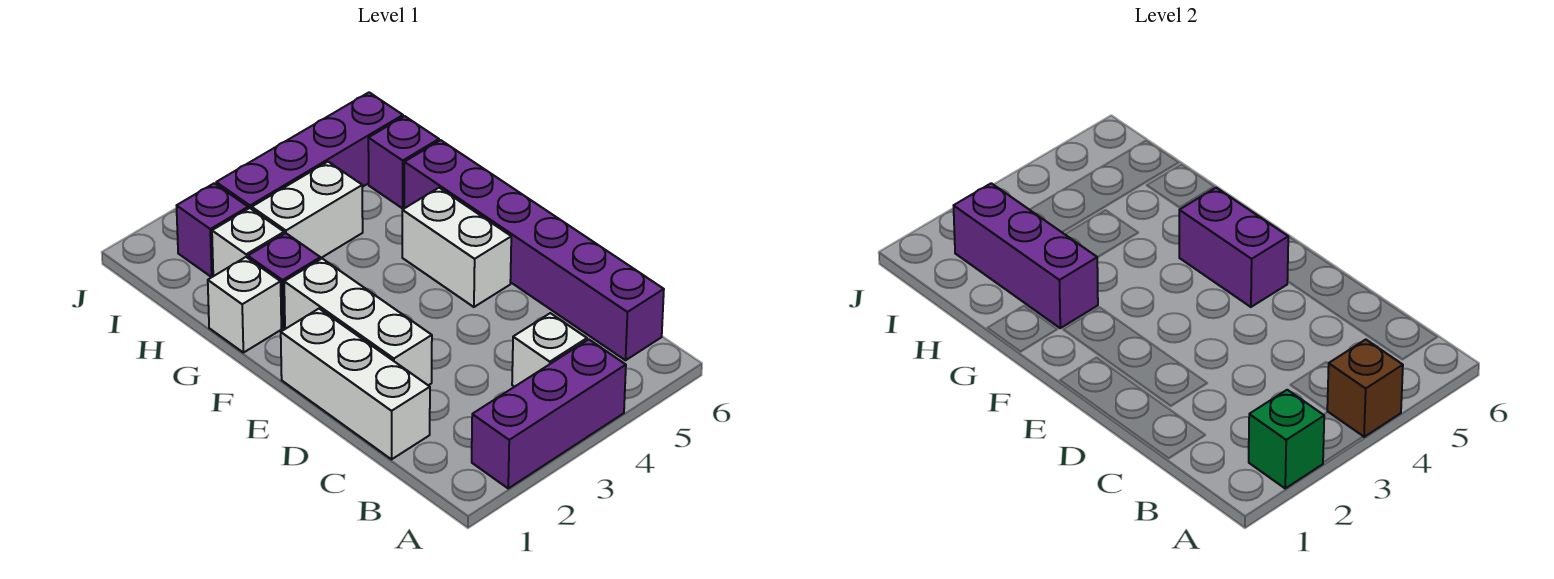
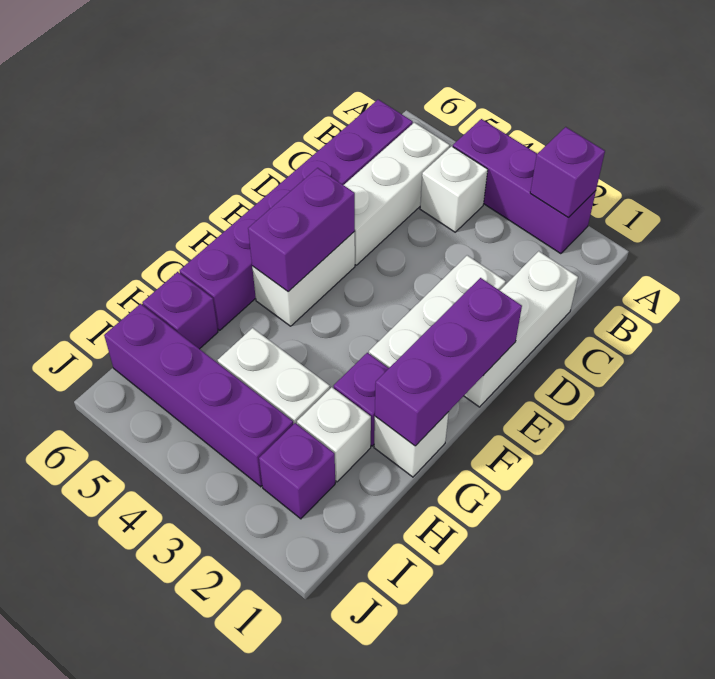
green 1x1 brick [1249,390,1324,488] -> purple 1x1 brick [530,127,605,217]
brown 1x1 brick [1327,340,1403,437] -> none
none -> white 1x3 brick [344,123,450,265]
purple 1x3 brick [954,183,1098,328] -> purple 1x3 brick moved to [375,278,522,446]

